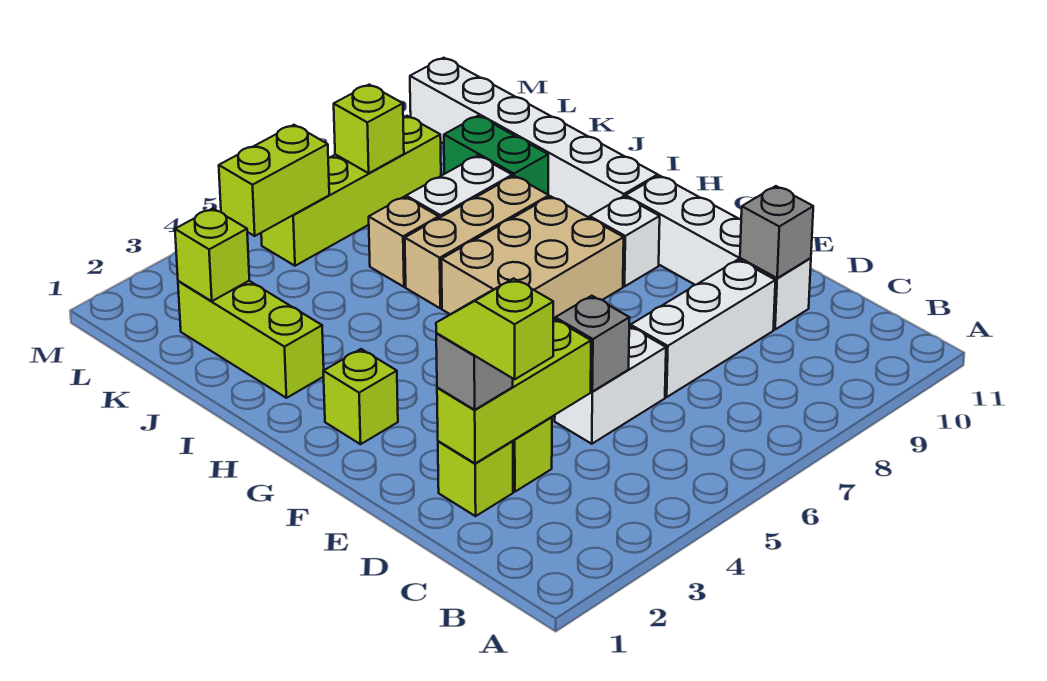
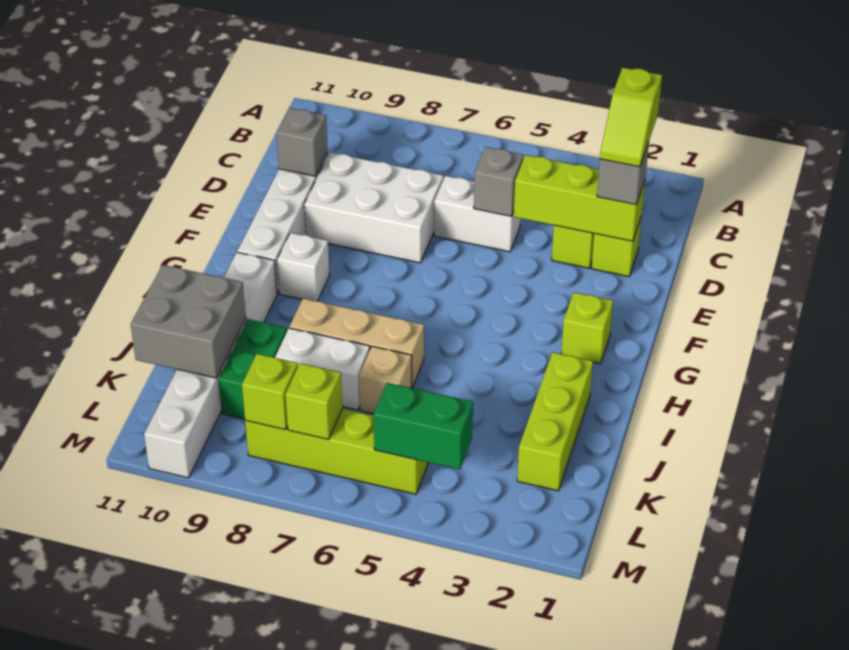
white 1x3 brick [631,259,775,397] -> white 2x3 brick [304,152,443,263]
tan 2x3 brick [441,196,624,319] -> none
none -> grey 2x2 brick [131,265,246,378]
lime 1x1 brick [175,208,249,301] -> lime 1x1 brick moved to [242,354,298,430]
lime 1x2 brick [219,125,329,236] -> green 1x2 brick [374,383,473,469]

